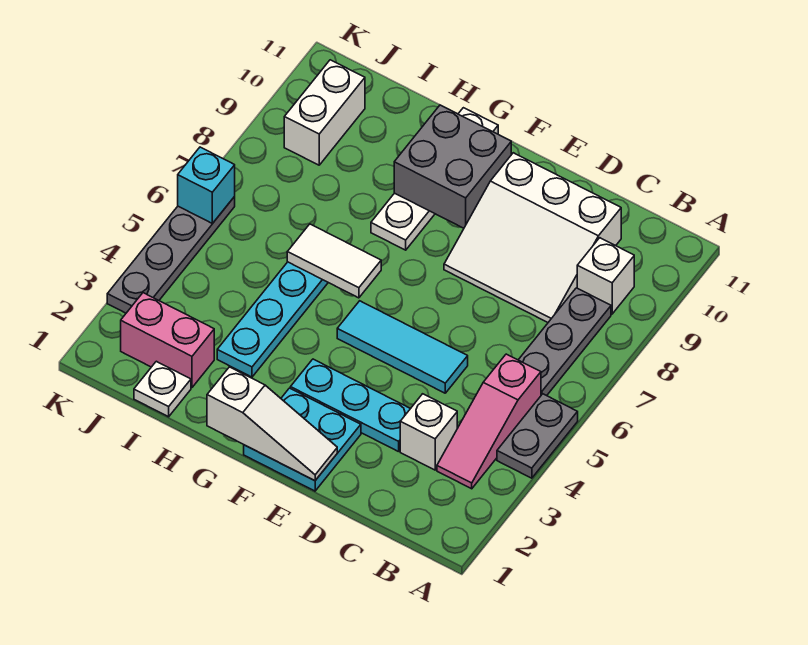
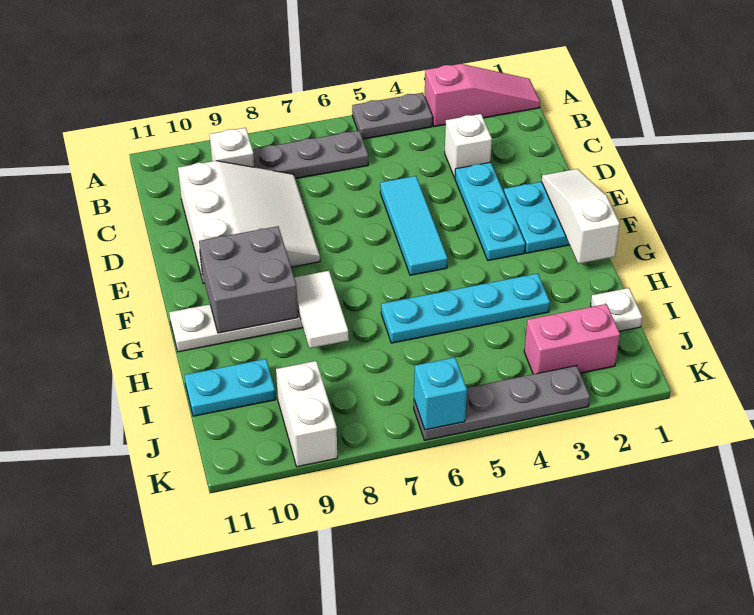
pink 1x3 slope [437,354,541,489] -> pink 1x3 slope moved to [425,64,540,127]
white 1x2 tile [287,224,381,298] -> white 1x2 tile moved to [294,271,349,348]
pink 1x2 brick [121,293,214,388] -> pink 1x2 brick turned to [524,304,620,374]
none -> cyan 1x2 plate [184,359,276,416]
white 1x2 brick [284,60,365,165] -> white 1x2 brick turned to [276,361,337,467]

